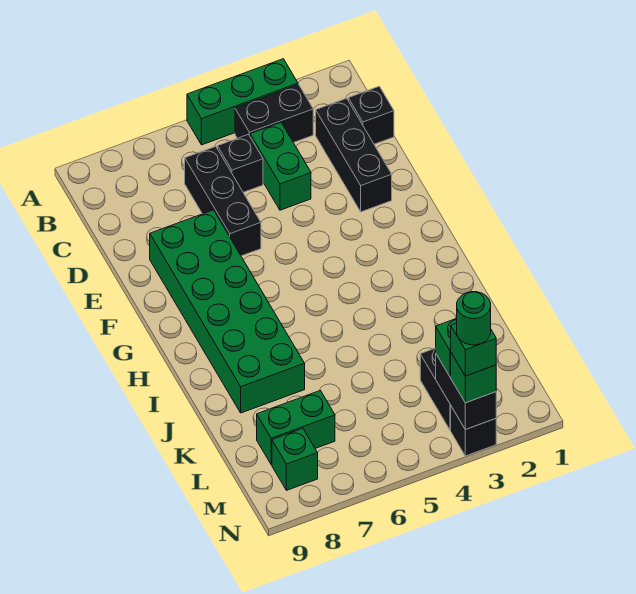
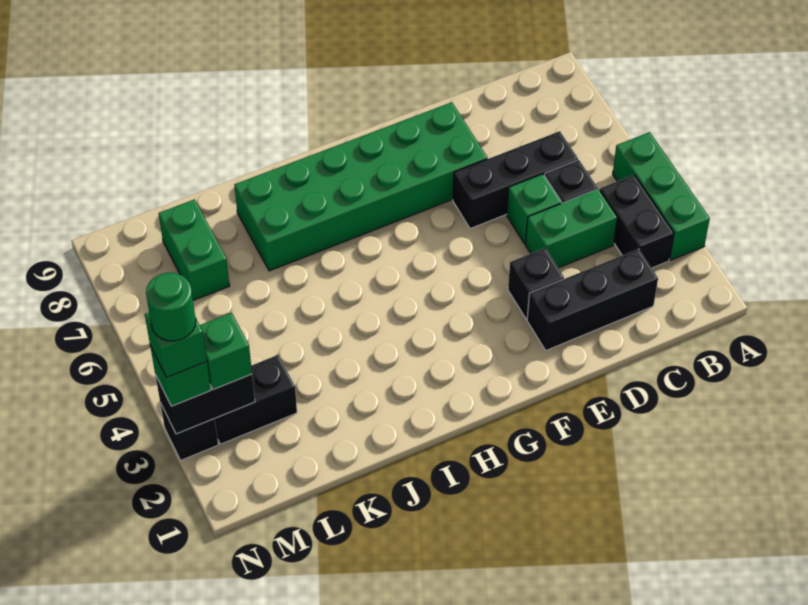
black 1x1 brick [348,86,394,144] -> black 1x1 brick moved to [508,248,564,319]
green 1x1 brick [272,428,318,490] -> green 1x1 brick moved to [507,174,561,244]

